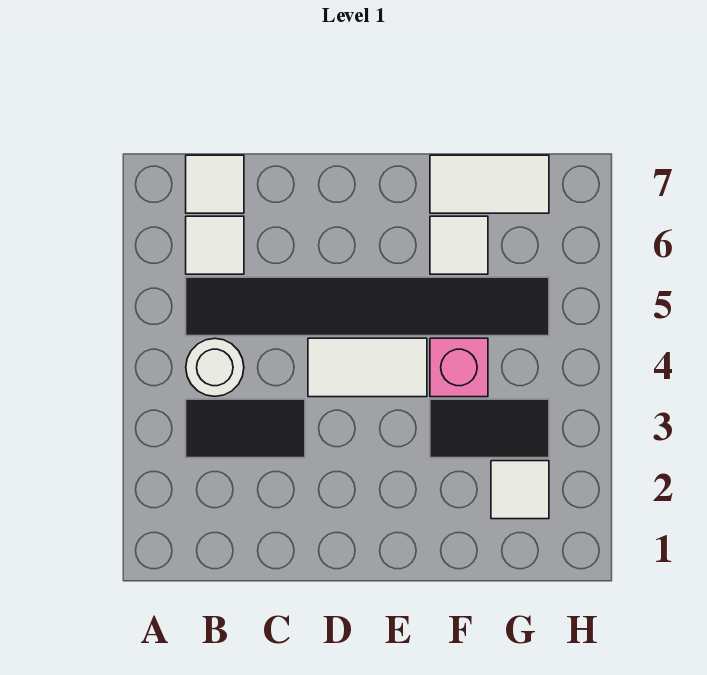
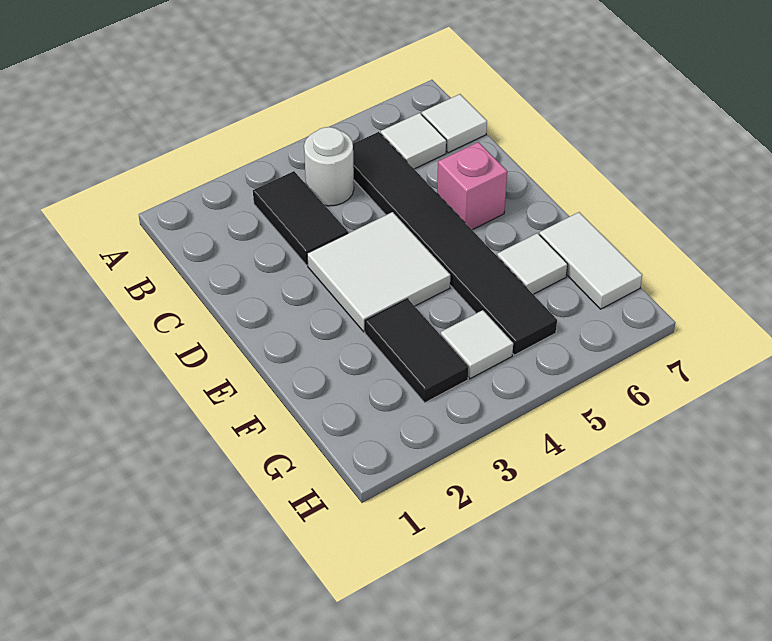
white 1x2 tile [308,338,427,397] -> white 2x2 tile [307,212,450,332]
pink 1x1 brick [430,338,488,397] -> pink 1x1 brick moved to [437,142,507,230]
white 1x1 tile [491,461,549,519] -> white 1x1 tile moved to [441,310,513,379]

